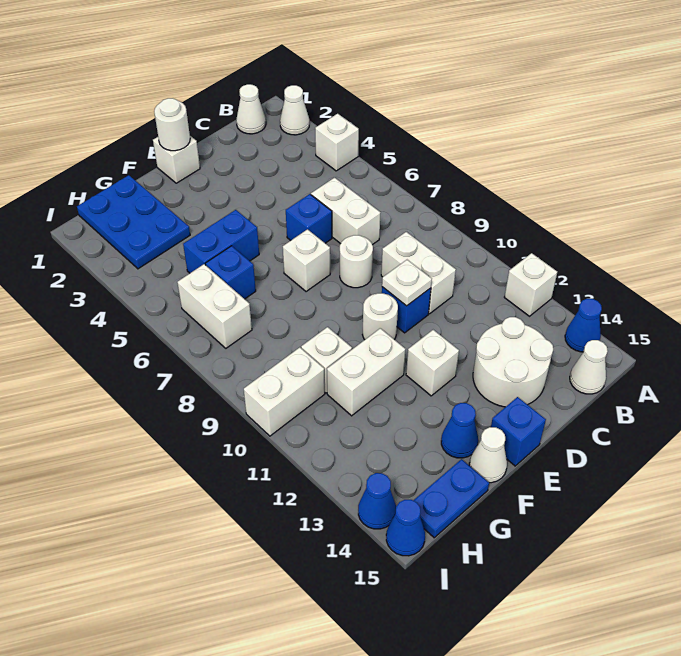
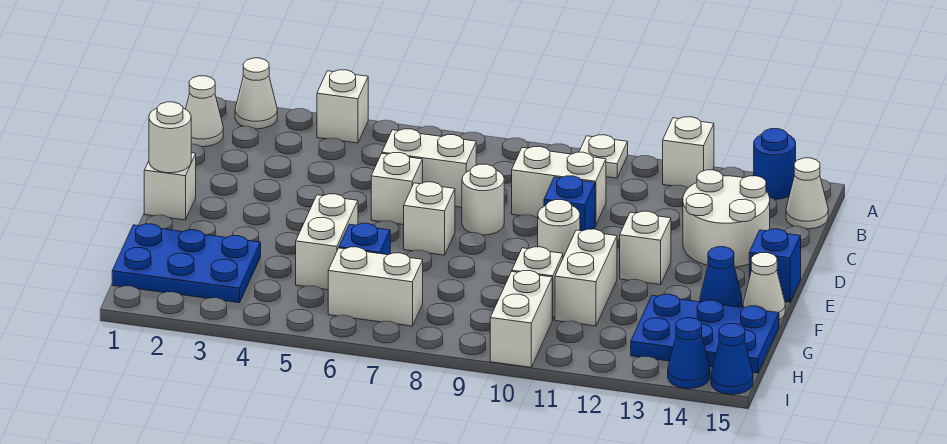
blue 1x1 cone [565,299,602,352] -> blue 1x1 round brick [754,129,796,199]
blue 1x1 brick [286,194,332,243] -> white 1x1 brick [371,153,423,225]
white 1x1 plate [382,260,432,306] -> white 1x1 plate moved to [579,135,628,178]
blue 1x2 brick [183,210,259,273] -> white 1x2 brick [296,194,358,290]
blue 1x2 plate [413,459,489,538] -> blue 2x3 plate [631,294,779,373]

